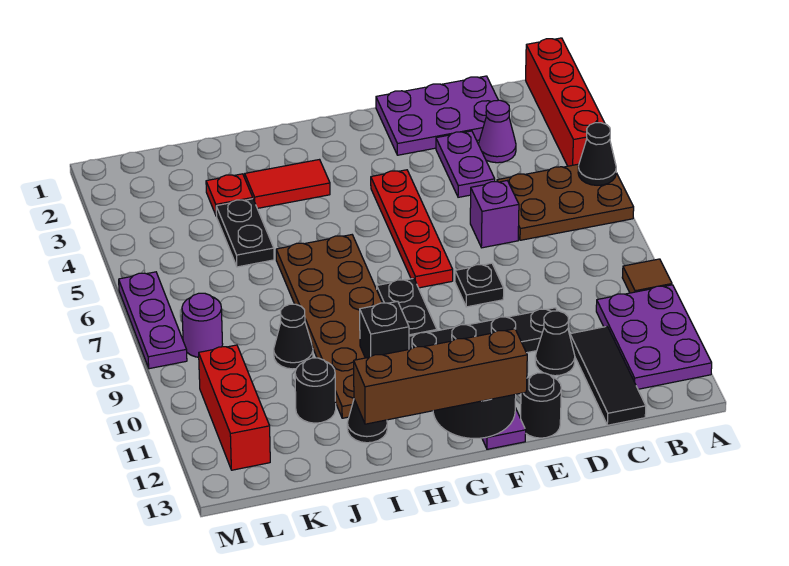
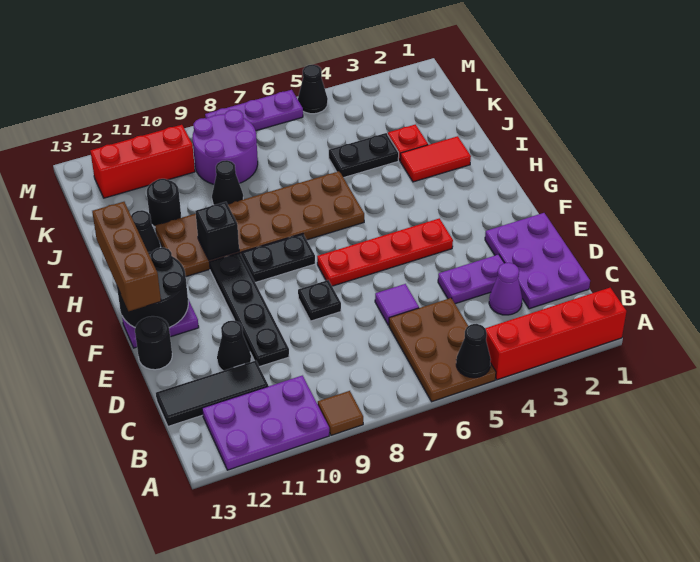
purple 1x1 brick [470,181,519,248] -> purple 1x1 tile [375,284,419,325]
brown 1x4 brick [354,329,527,424] -> brown 1x3 brick [92,202,161,311]
red 1x2 tile [245,160,330,208] -> red 1x2 tile turned to [400,136,471,182]
purple 1x1 round brick [182,293,223,357] -> purple 2x2 round brick [192,110,258,184]
none -> black 1x1 cone [298,65,328,114]

